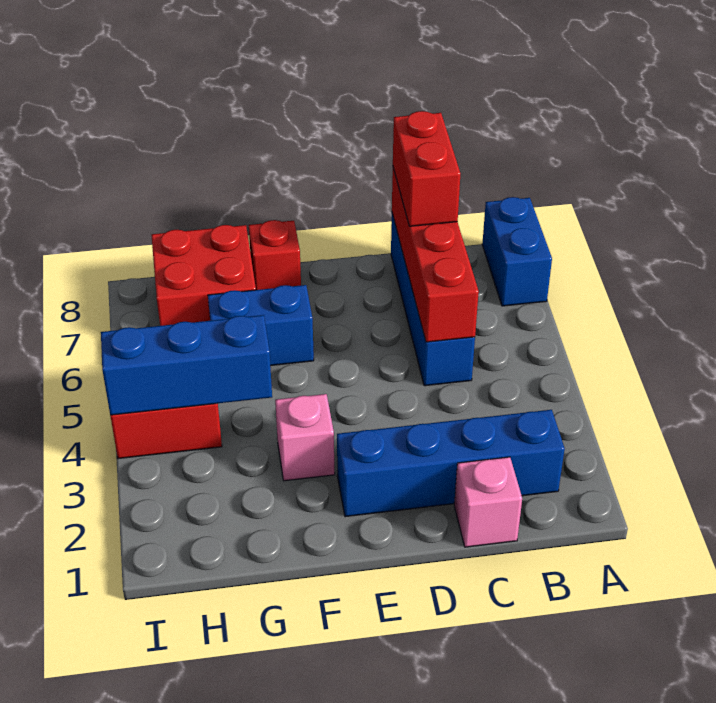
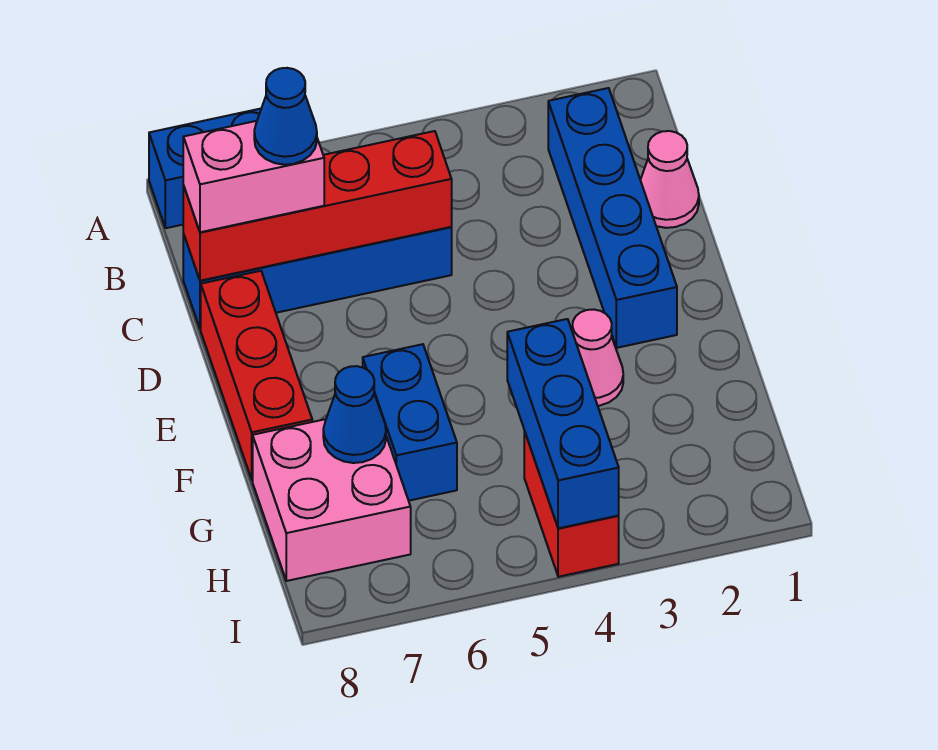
pink 1x1 brick [454,457,522,547] -> pink 1x1 cone [641,131,699,228]
red 1x2 brick [393,111,461,226] -> pink 1x2 brick [183,121,324,232]
none -> blue 1x1 cone [254,68,317,165]
pink 1x1 brick [275,394,335,481] -> pink 1x1 cone [572,309,623,406]
red 1x1 brick [249,220,301,290] -> red 1x3 brick [201,271,312,480]
red 2x2 brick [151,225,256,326] -> pink 2x2 brick [253,419,411,581]
none -> blue 1x1 cone [323,366,386,463]

